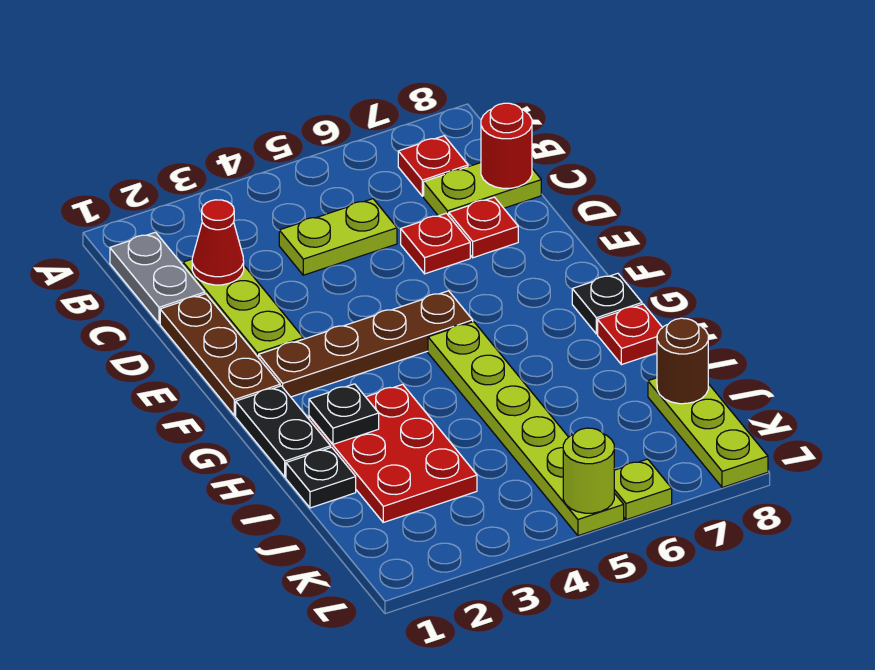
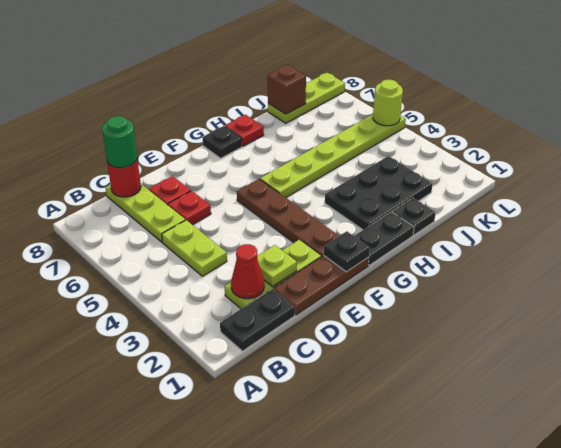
grey 1x2 plate [110,232,205,323] -> black 1x2 plate [220,289,295,351]
red 1x1 plate [398,136,468,196] -> none
lime 1x2 plate [424,163,541,216] -> lime 1x3 plate [105,184,185,242]
none -> green 1x1 round brick [102,116,137,168]
red 2x3 plate [309,384,477,522] -> black 2x3 plate [325,156,433,230]
black 1x1 plate [309,384,379,444] -> black 1x1 plate moved to [324,231,370,272]
brown 1x1 round brick [657,318,708,404] -> brown 1x1 brick [268,65,306,114]
lime 1x1 plate [614,459,672,520] -> lime 1x1 plate moved to [257,245,297,287]

